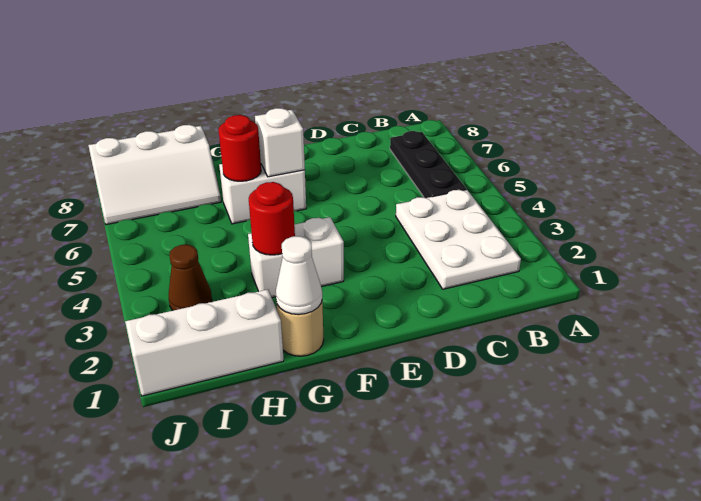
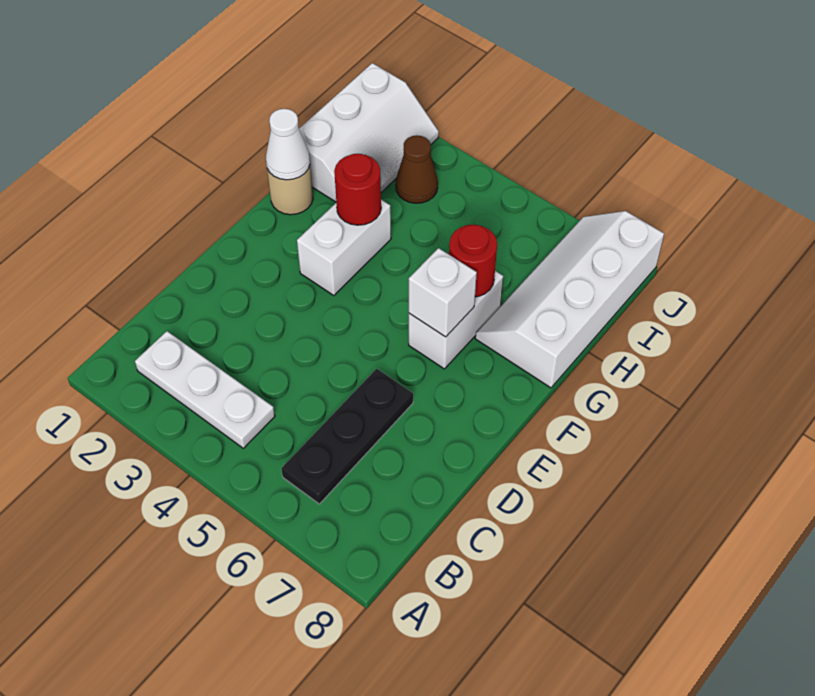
white 2x3 plate [396,190,521,289] -> white 1x3 plate [135,331,275,448]
black 1x3 plate [390,131,466,198] -> black 1x3 plate turned to [281,369,413,504]
white 2x3 slope [88,125,221,225] -> white 2x4 slope [475,211,664,388]

